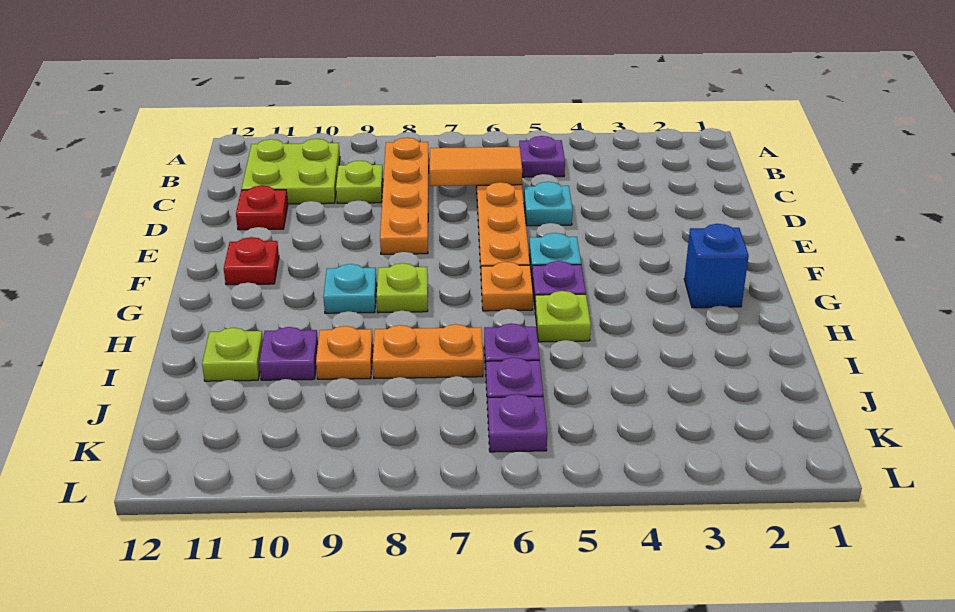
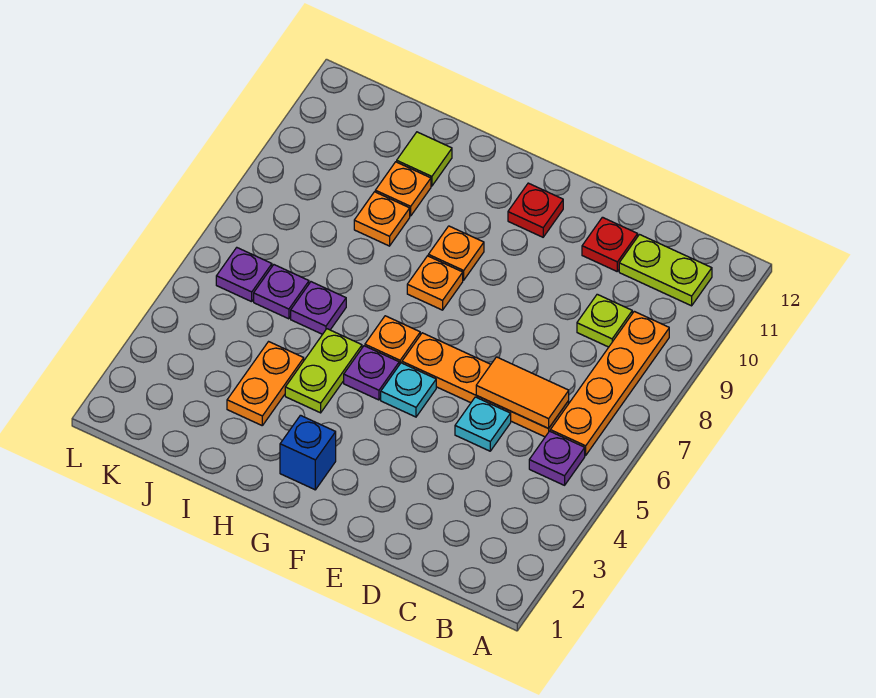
orange 1x4 plate [380,138,429,254] -> orange 1x4 plate turned to [550,311,669,455]
lime 2x2 plate [241,139,340,204] -> lime 1x2 plate [619,235,712,306]
orange 1x2 tile [430,147,522,186] -> orange 1x2 tile turned to [476,357,569,428]
lime 1x1 plate [377,263,428,313] -> orange 1x1 plate [407,256,463,310]
cyan 1x1 plate [323,264,377,313] -> orange 1x1 plate [428,226,484,280]
lime 1x1 plate [535,291,591,342] -> lime 1x2 plate [285,329,362,413]
orange 1x2 plate [373,324,483,379] -> orange 1x2 plate moved to [227,342,304,425]
purple 1x1 plate [259,327,318,380] -> orange 1x1 plate [375,162,431,216]
lime 1x1 plate [202,328,263,381] -> lime 1x1 tile [397,132,452,186]

